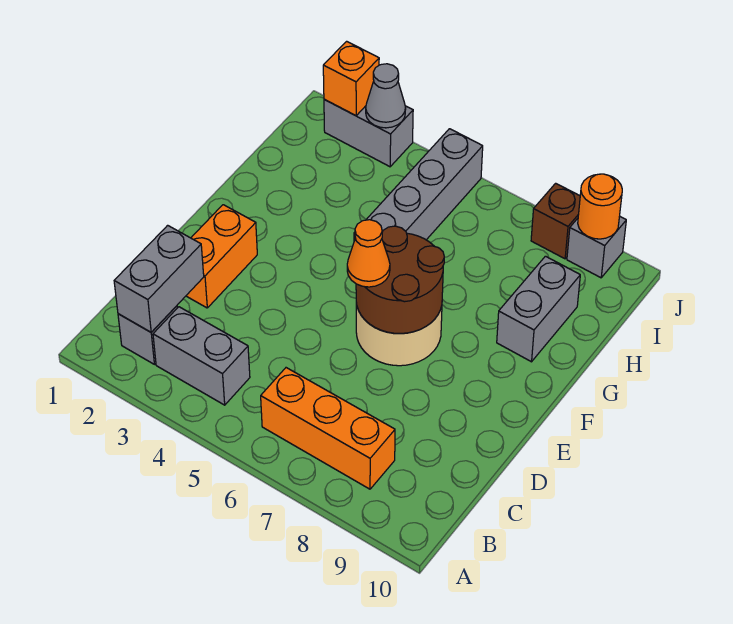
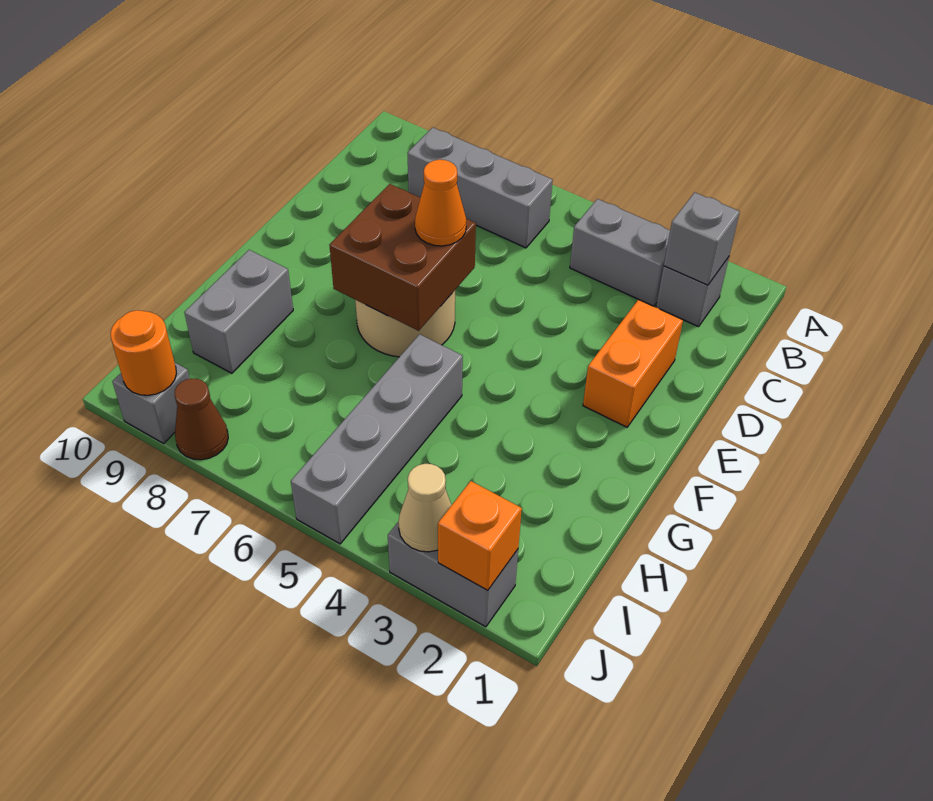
grey 1x2 brick [114,225,204,332] -> grey 1x1 brick [664,192,740,285]
orange 1x3 brick [261,368,395,489] -> grey 1x3 brick [408,127,553,248]
brown 2x2 round brick [356,226,444,334] -> brown 2x2 brick [329,184,476,331]
grey 1x1 cone [366,64,406,128] -> tan 1x1 cone [398,464,451,552]
brown 1x1 brick [531,183,580,259] -> brown 1x1 cone [175,379,228,460]

